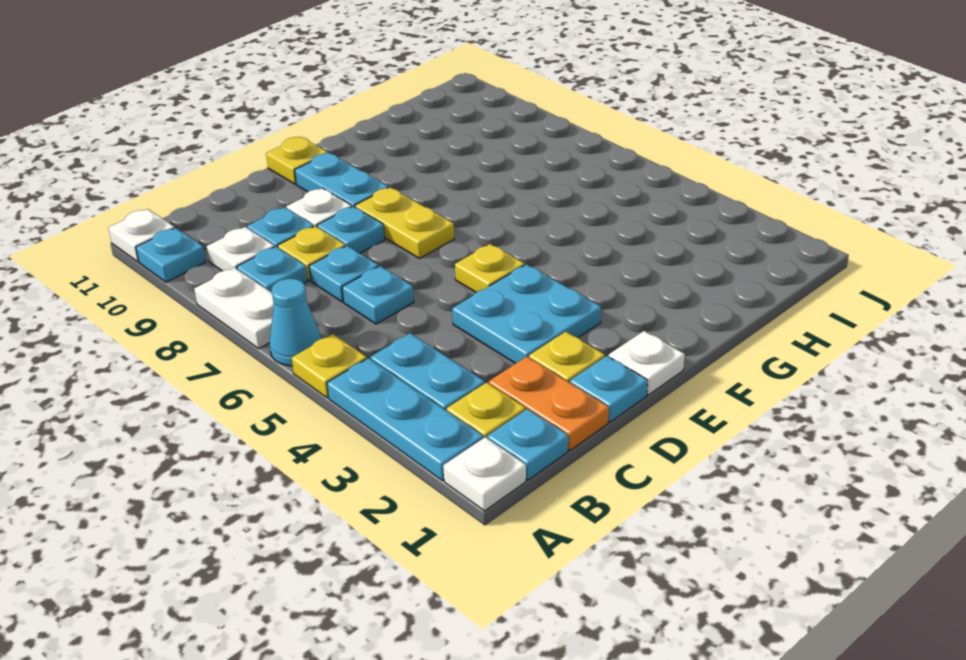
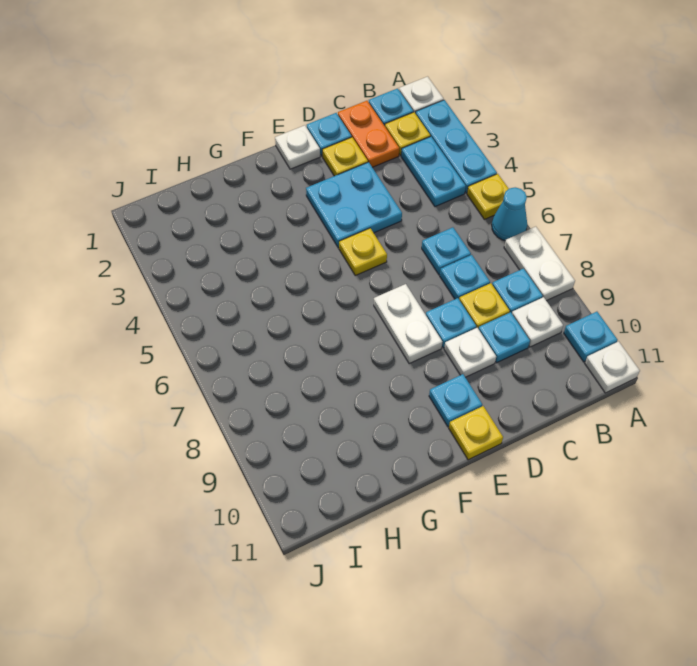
yellow 1x2 plate [355,187,454,258] -> white 1x2 plate [374,284,442,364]
cyan 1x2 plate [295,153,388,207] -> cyan 1x1 plate [429,374,482,427]

